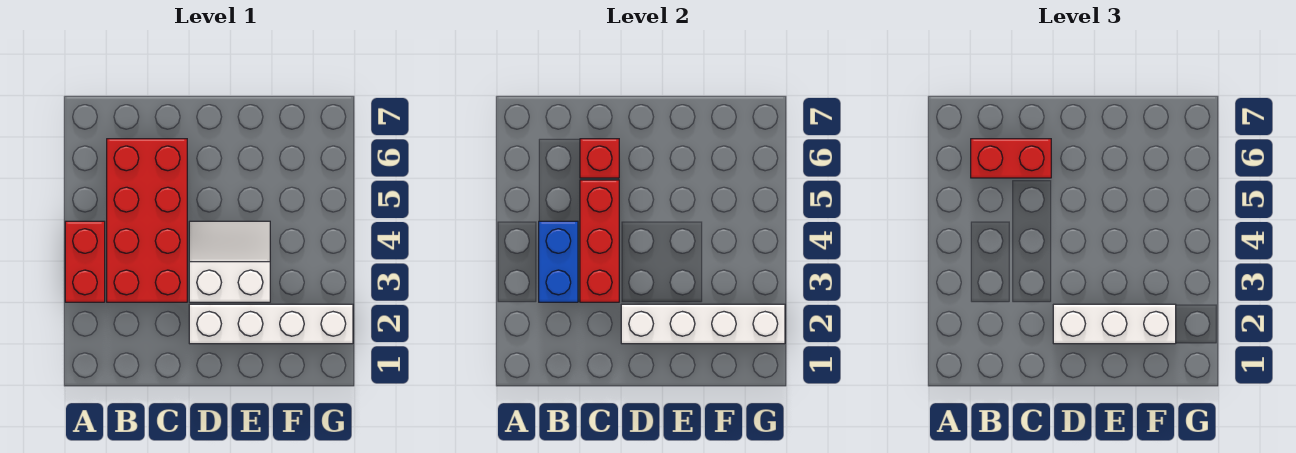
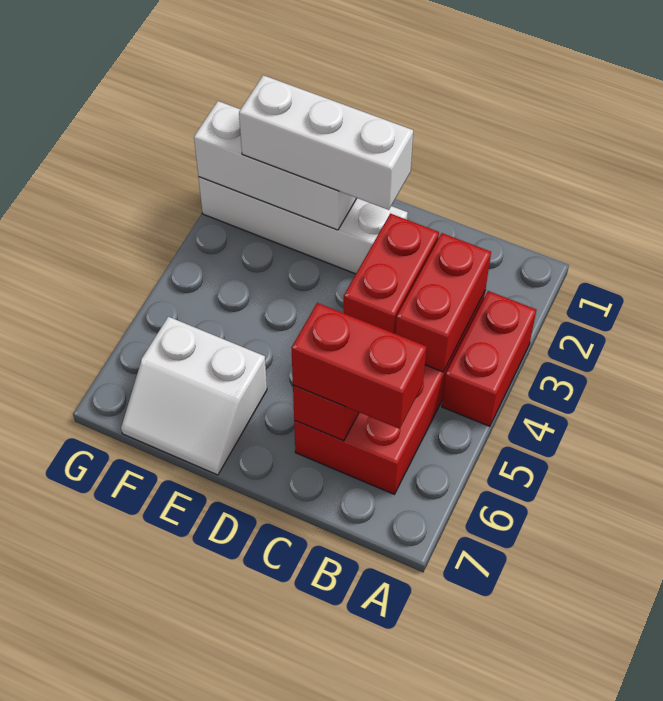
blue 1x2 brick [539,221,578,302] -> red 1x2 brick [395,233,491,372]
red 1x3 brick [580,180,619,302] -> red 1x2 brick [344,214,439,334]
white 1x4 brick [621,304,785,344] -> white 1x3 brick [194,101,357,230]
white 2x2 slope [189,221,270,302] -> white 2x2 slope moved to [121,317,267,475]

